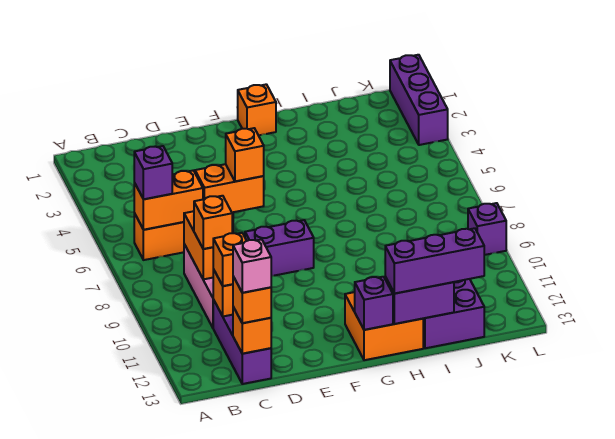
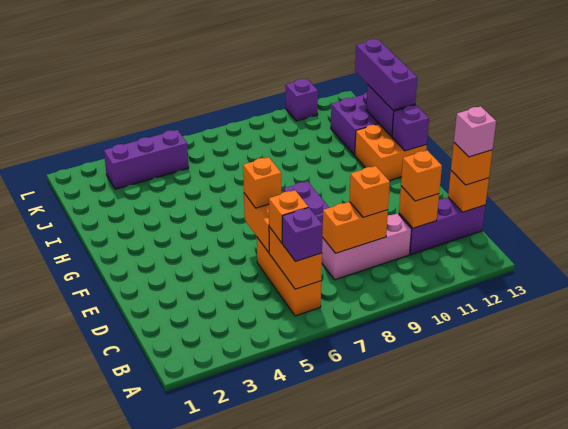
orange 1x1 brick [238,84,276,135] -> orange 1x1 brick moved to [269,190,308,243]
purple 1x3 brick [390,55,448,145] -> purple 1x3 brick moved to [104,130,189,189]
purple 1x1 brick [468,203,506,255] -> purple 1x1 brick moved to [286,79,318,121]

